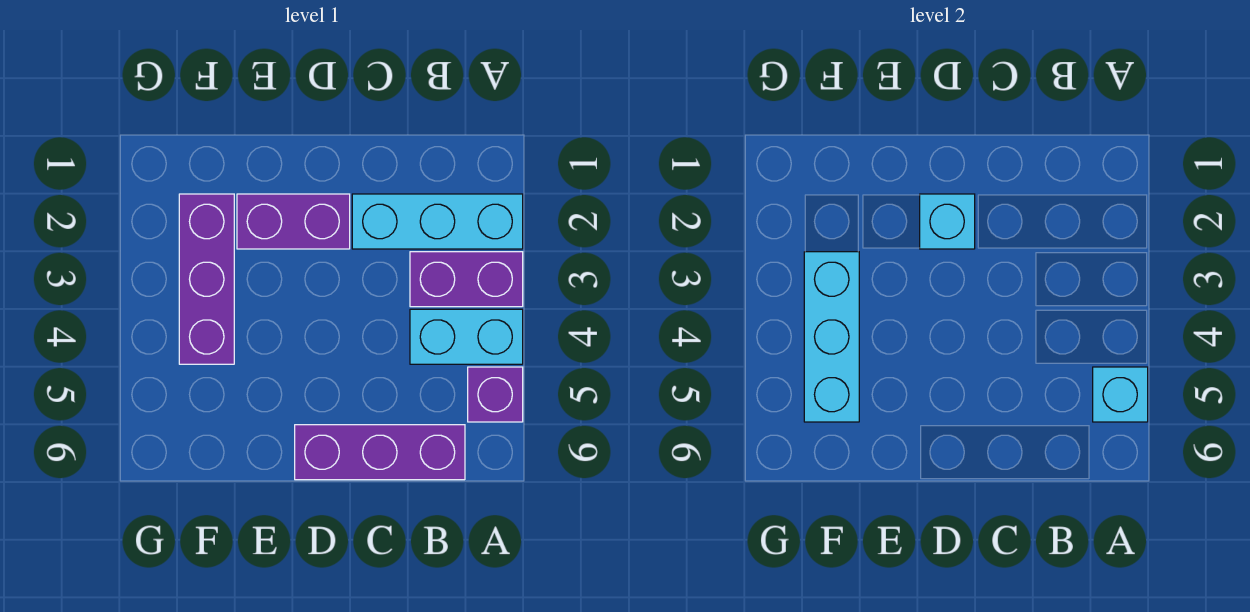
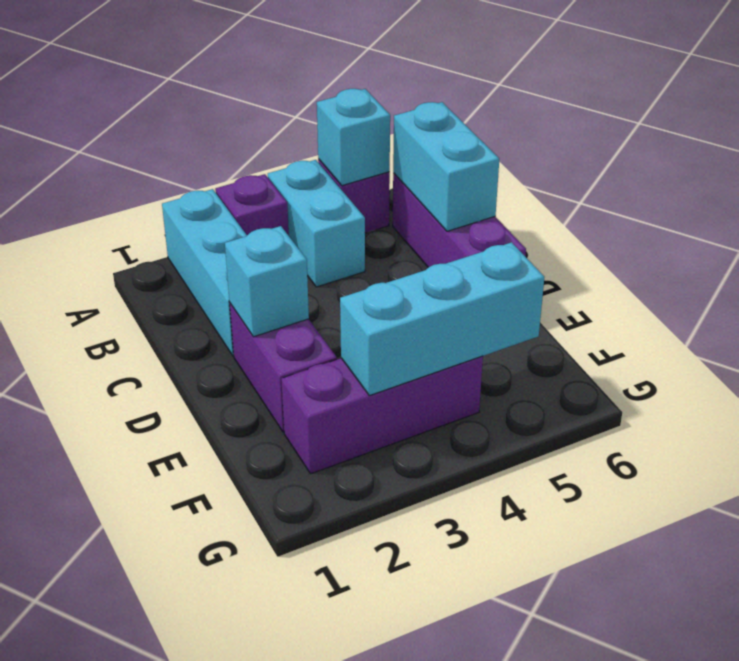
purple 1x2 brick [410,252,523,307] -> purple 1x1 brick [215,174,289,236]
none -> cyan 1x2 brick [393,102,499,231]

